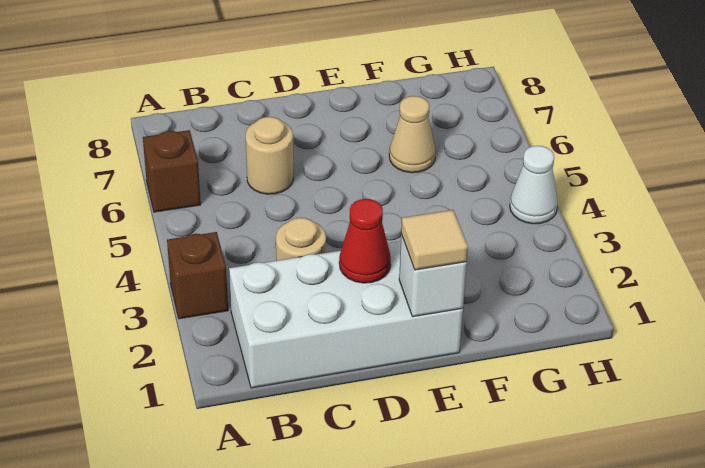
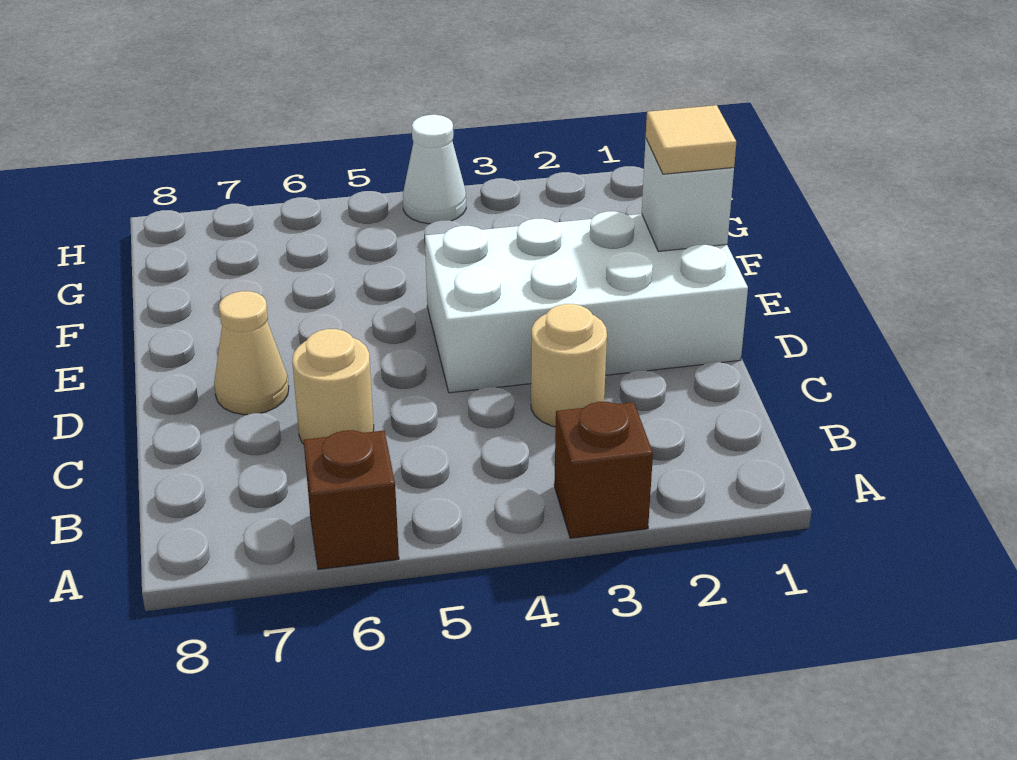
white 2x4 brick [229,241,463,388] -> white 2x4 brick turned to [425,211,748,393]
red 1x1 cone [339,199,391,283] -> none
tan 1x1 cone [389,96,436,173] -> tan 1x1 cone moved to [214,291,289,415]

